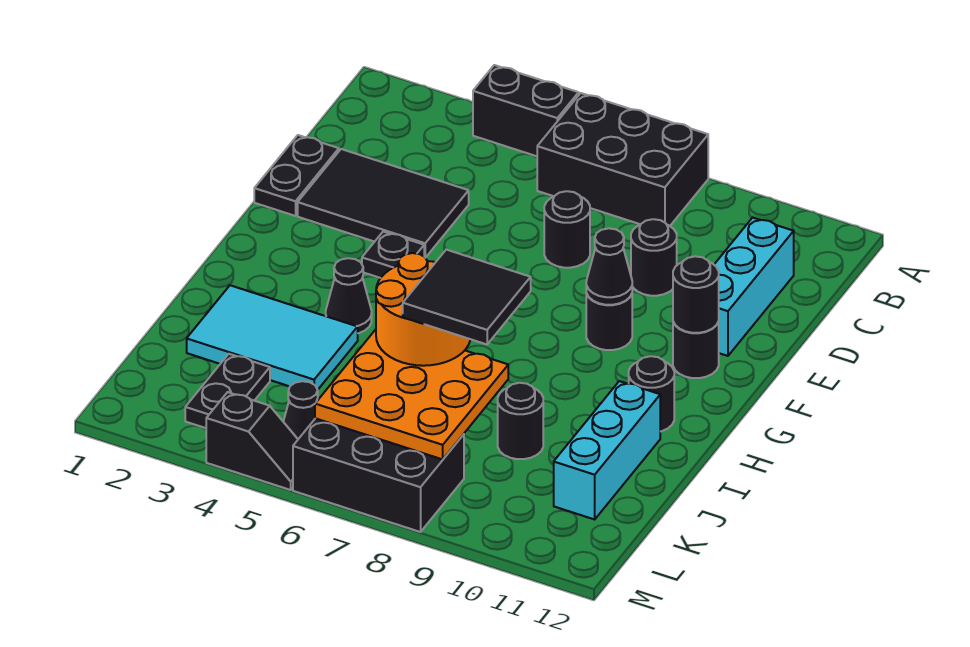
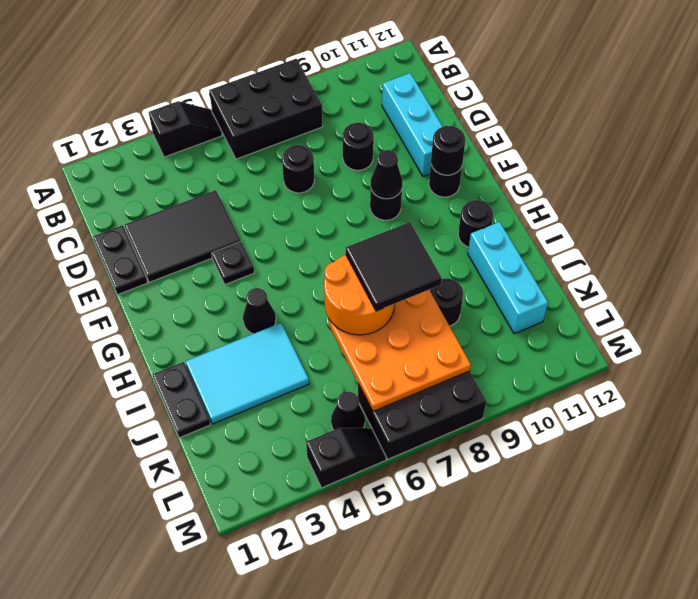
black 1x2 brick [473,65,579,156] -> black 1x2 slope [149,101,222,157]
black 1x2 plate [185,354,270,428] -> black 1x2 plate moved to [153,362,211,438]

